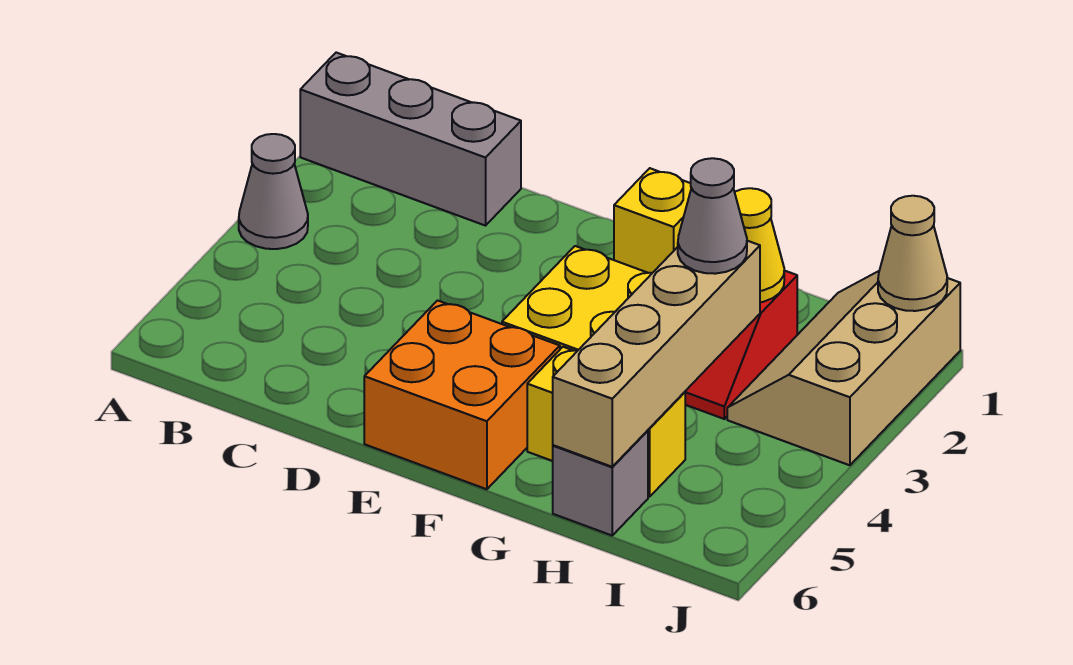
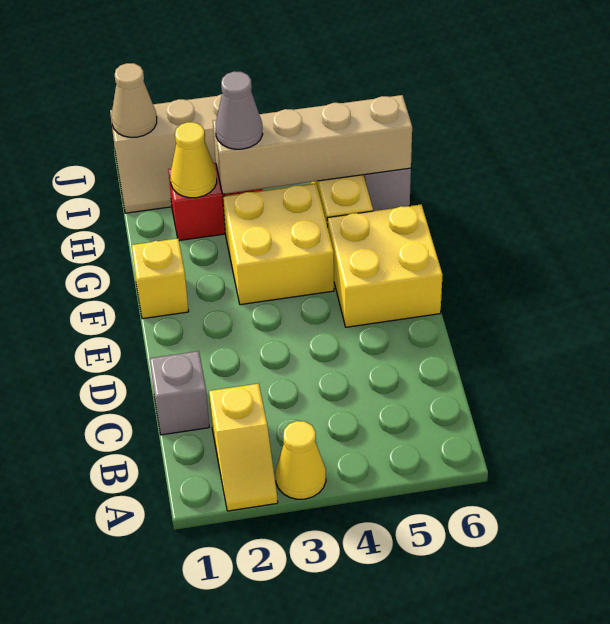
grey 1x3 brick [300,53,521,226] -> grey 1x1 brick [150,351,209,435]
none -> yellow 1x2 slope [209,384,278,511]
grey 1x1 cone [239,134,308,249] -> yellow 1x1 cone [276,421,326,499]
orange 2x2 brick [364,301,560,489] -> yellow 2x2 brick [327,204,443,327]

